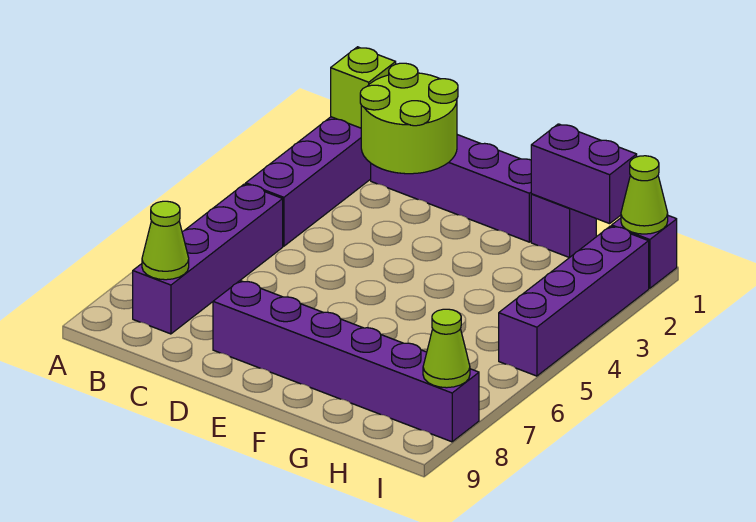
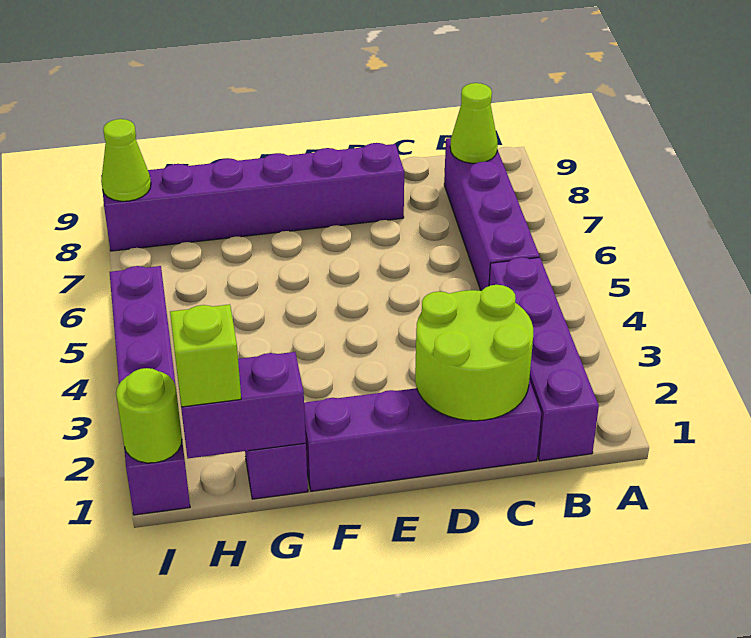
lime 1x1 brick [331,47,396,128] -> lime 1x1 brick moved to [170,304,241,407]
lime 1x1 cone [621,156,668,234] -> lime 1x1 round brick [116,368,182,463]

